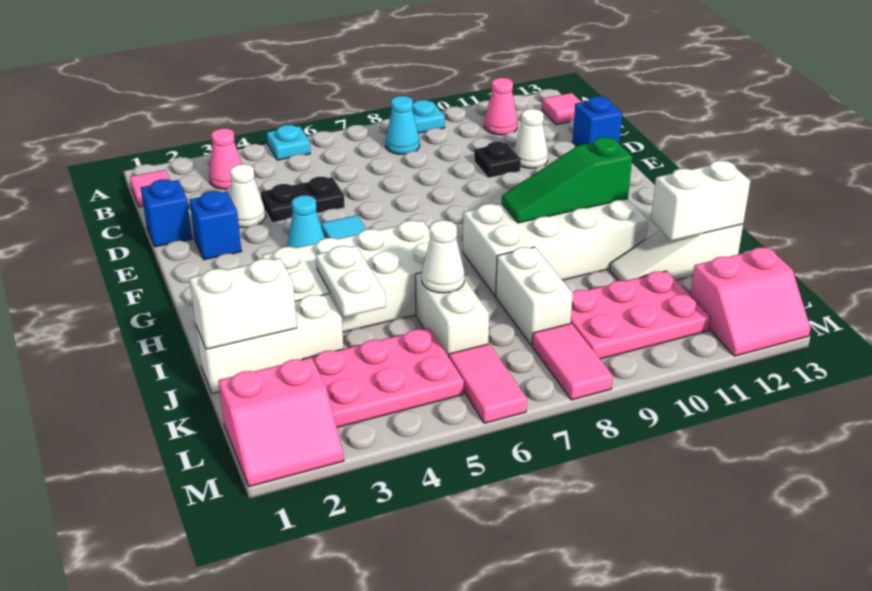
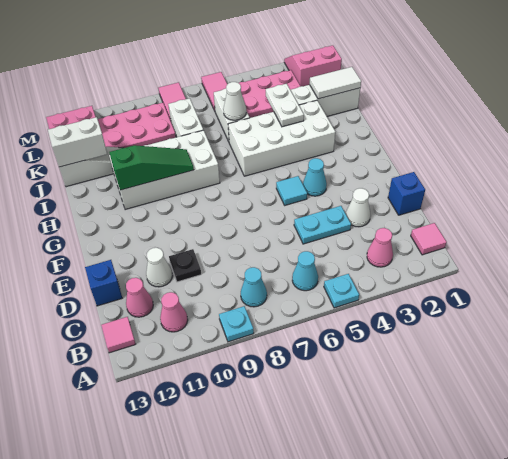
none -> cyan 1x1 cone [292,251,318,291]
none -> pink 1x1 cone [126,278,153,317]
black 1x2 plate [261,177,345,223] -> cyan 1x2 plate [294,206,351,244]
blue 1x1 brick [189,191,242,260] -> none
white 1x2 brick [189,258,297,349] -> white 1x2 tile [310,67,361,99]

